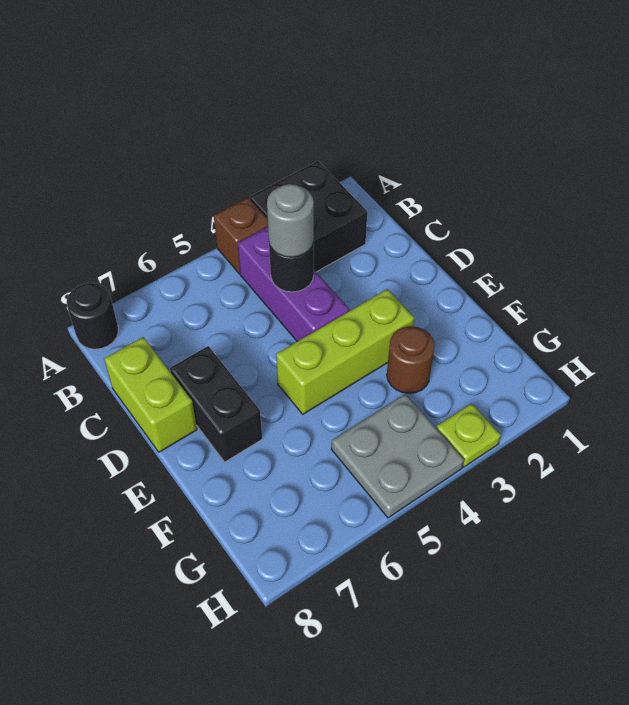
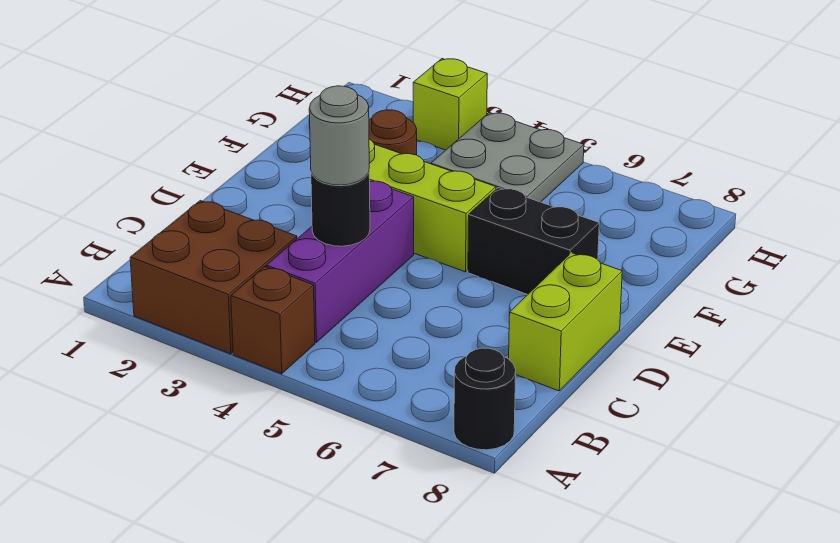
black 2x2 brick [250,161,367,272] -> brown 2x2 brick [130,201,297,354]
black 1x2 brick [170,346,262,462] -> black 1x2 brick turned to [468,188,599,295]
lime 1x1 plate [436,404,501,467] -> lime 1x1 brick [413,59,487,150]

